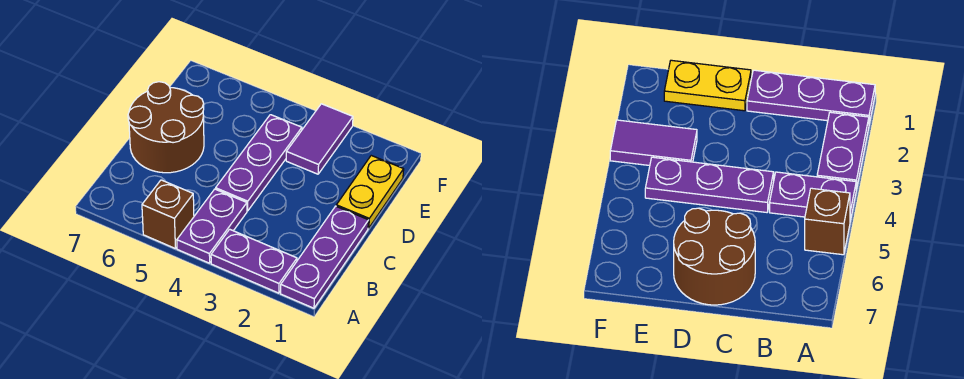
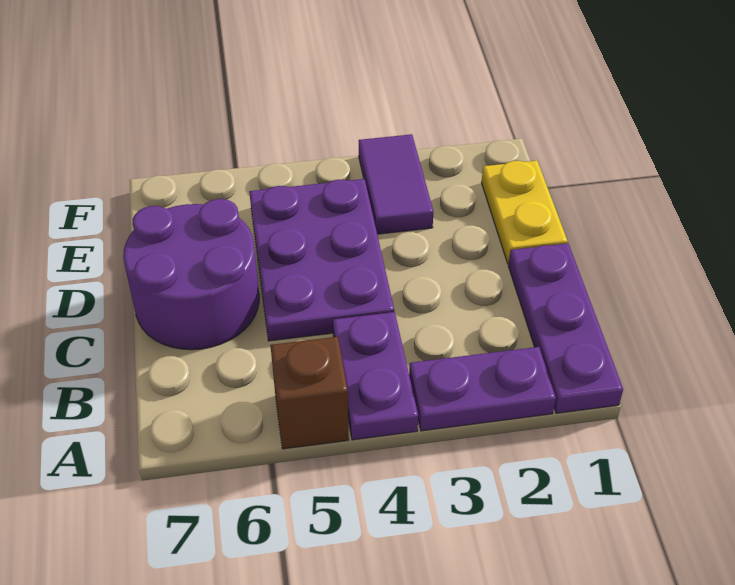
purple 1x3 plate [216,115,302,211] -> purple 2x3 plate [249,179,394,341]
brown 2x2 round brick [128,82,204,173] -> purple 2x2 round brick [123,199,259,350]

